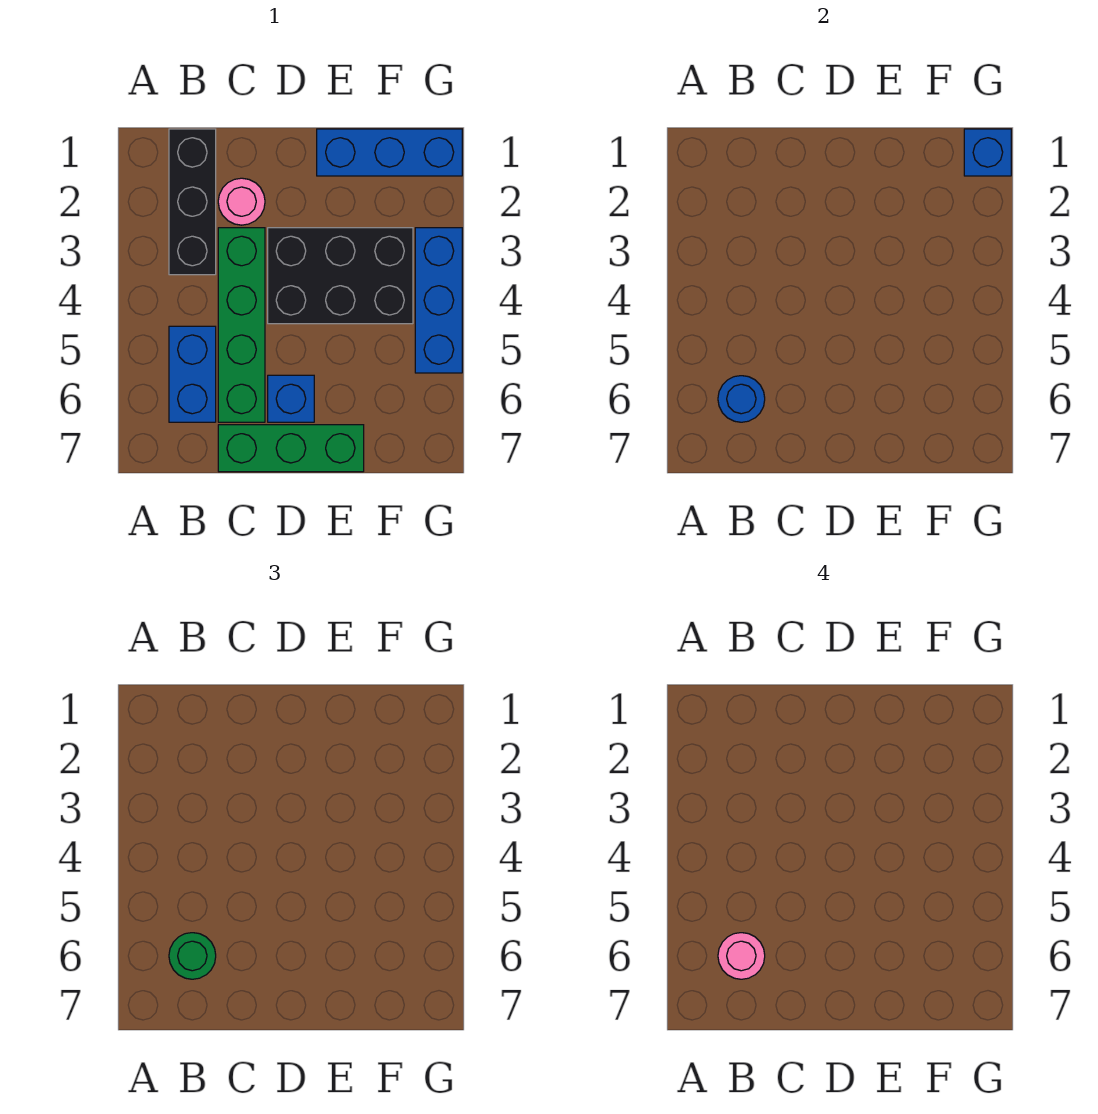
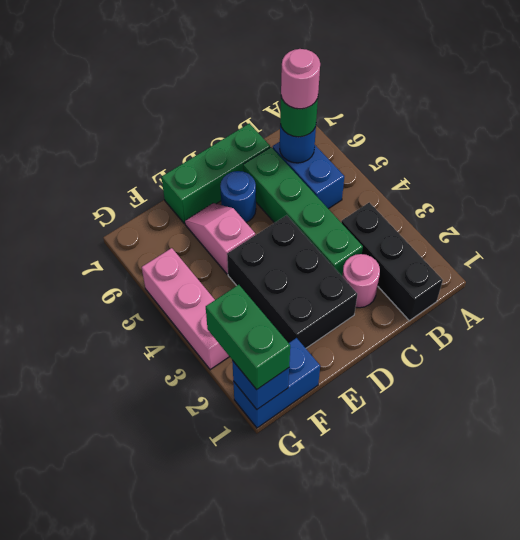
black 2x3 brick [268,228,413,324] -> black 2x3 brick turned to [227,215,357,348]
blue 1x1 brick [268,375,314,422] -> blue 1x1 round brick [220,171,256,222]
blue 1x3 brick [317,129,462,176] -> blue 1x2 brick [233,338,320,428]
none -> pink 1x2 slope [185,203,255,274]
none -> green 1x2 brick [206,285,290,390]
blue 1x3 brick [415,228,462,373] -> pink 1x3 brick [142,248,230,370]

